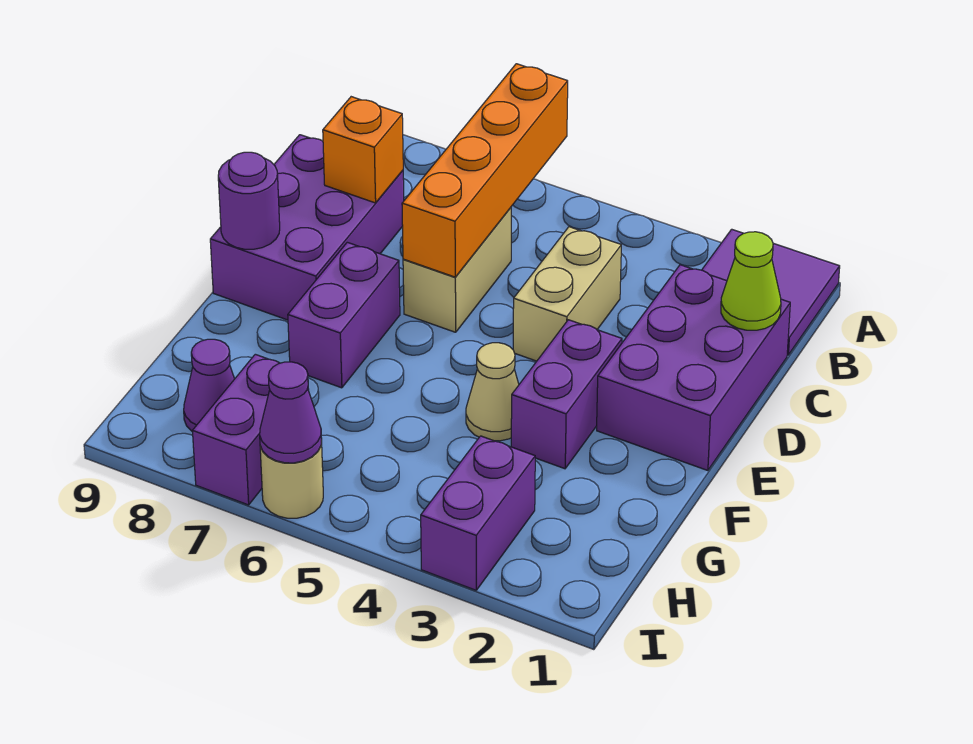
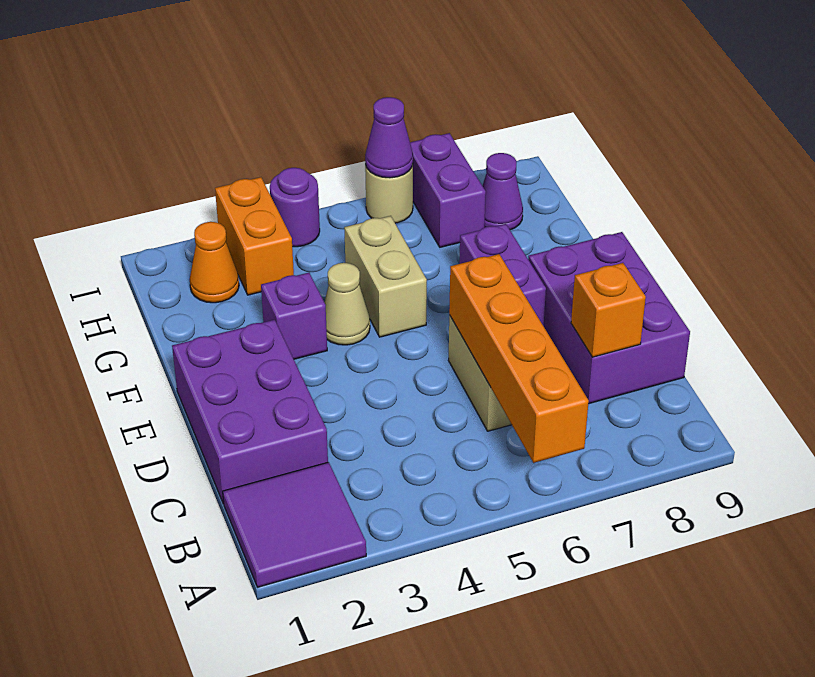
lime 1x1 cone [721,232,781,330] -> none
tan 1x2 brick [513,227,621,361] -> tan 1x2 brick moved to [344,216,427,337]
purple 1x2 brick [511,320,622,469] -> purple 1x1 brick [261,273,327,359]
purple 1x1 round brick [218,152,280,249] -> purple 1x1 round brick moved to [270,168,320,247]
none -> orange 1x1 cone [190,222,239,303]
purple 1x2 brick [421,436,535,590] -> orange 1x2 brick [215,177,294,295]

